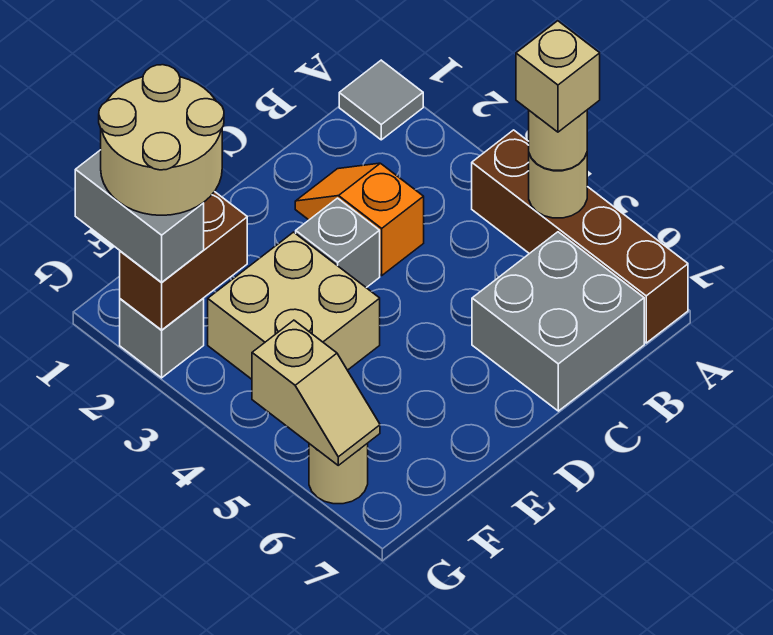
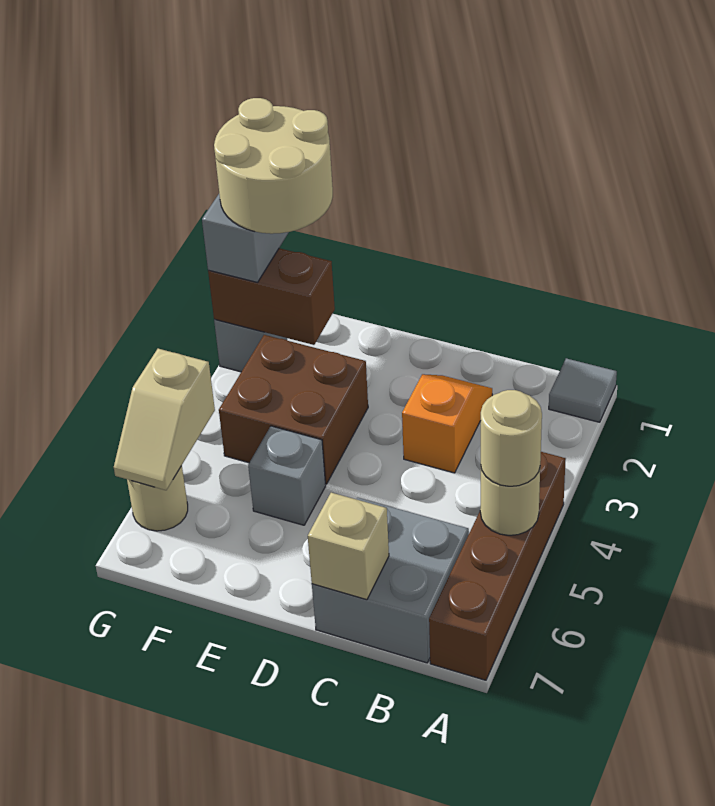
tan 1x1 brick [516,21,600,132] -> tan 1x1 brick moved to [308,493,389,600]
grey 1x1 brick [296,198,380,288] -> grey 1x1 brick moved to [248,426,326,525]
tan 2x2 brick [208,232,380,379] -> brown 2x2 brick [219,335,368,484]

